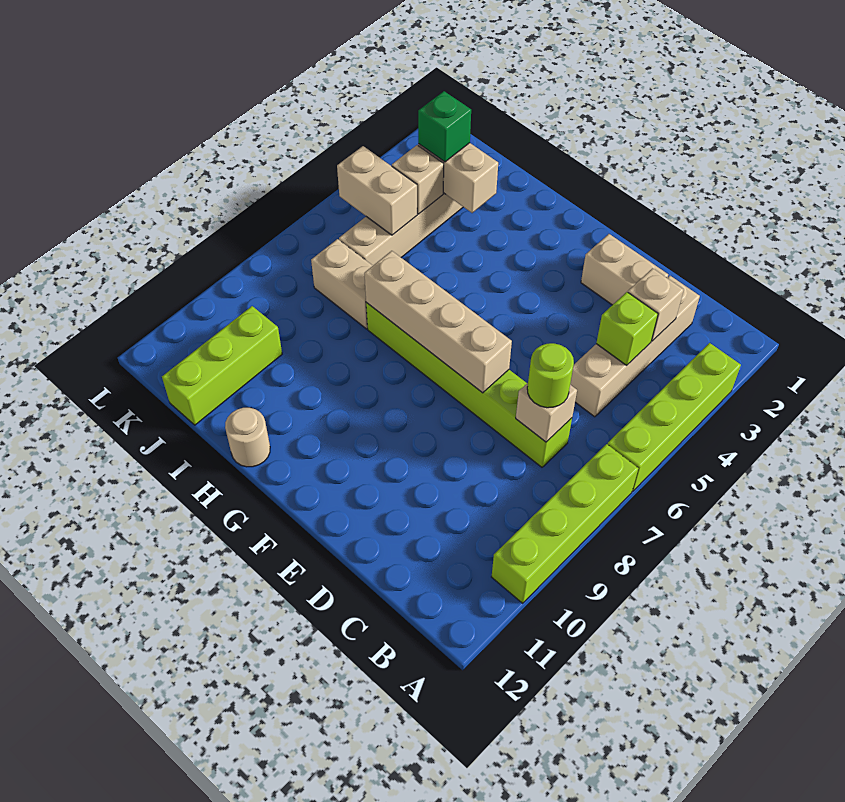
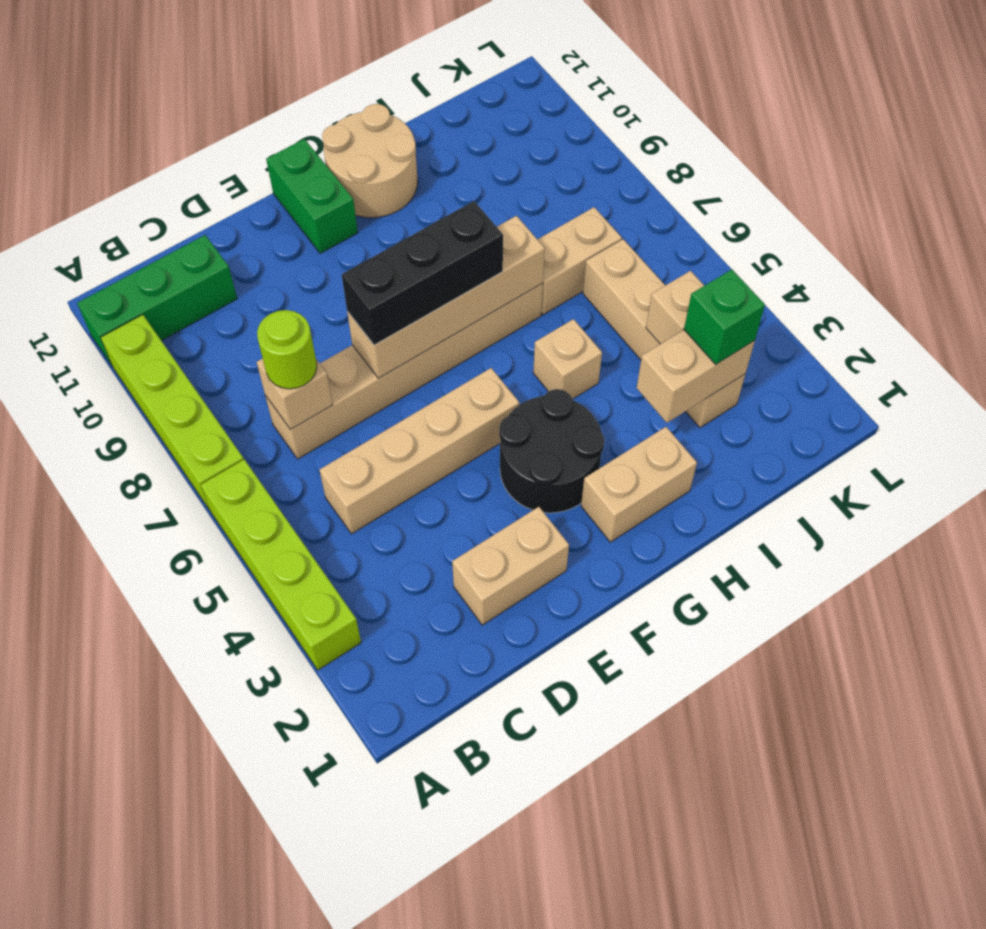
none -> green 1x3 brick [77,235,237,367]
tan 1x4 brick [570,276,700,417] -> tan 1x4 brick turned to [319,368,519,534]
tan 1x1 brick [628,268,684,341] -> tan 1x1 brick moved to [533,319,602,399]
lime 1x1 brick [596,292,658,365] -> none
lime 1x6 brick [366,303,572,467] -> tan 1x6 brick [265,283,543,459]
none -> black 1x3 brick [342,201,503,345]
none -> black 2x2 round brick [499,389,604,513]
none -> green 1x2 brick [266,139,358,253]
tan 1x1 round brick [225,408,270,467] -> tan 2x2 round brick [322,104,418,218]
tan 1x2 brick [337,146,417,235] -> tan 1x2 brick moved to [581,427,697,542]
lime 1x3 brick [162,306,282,425] -> none

